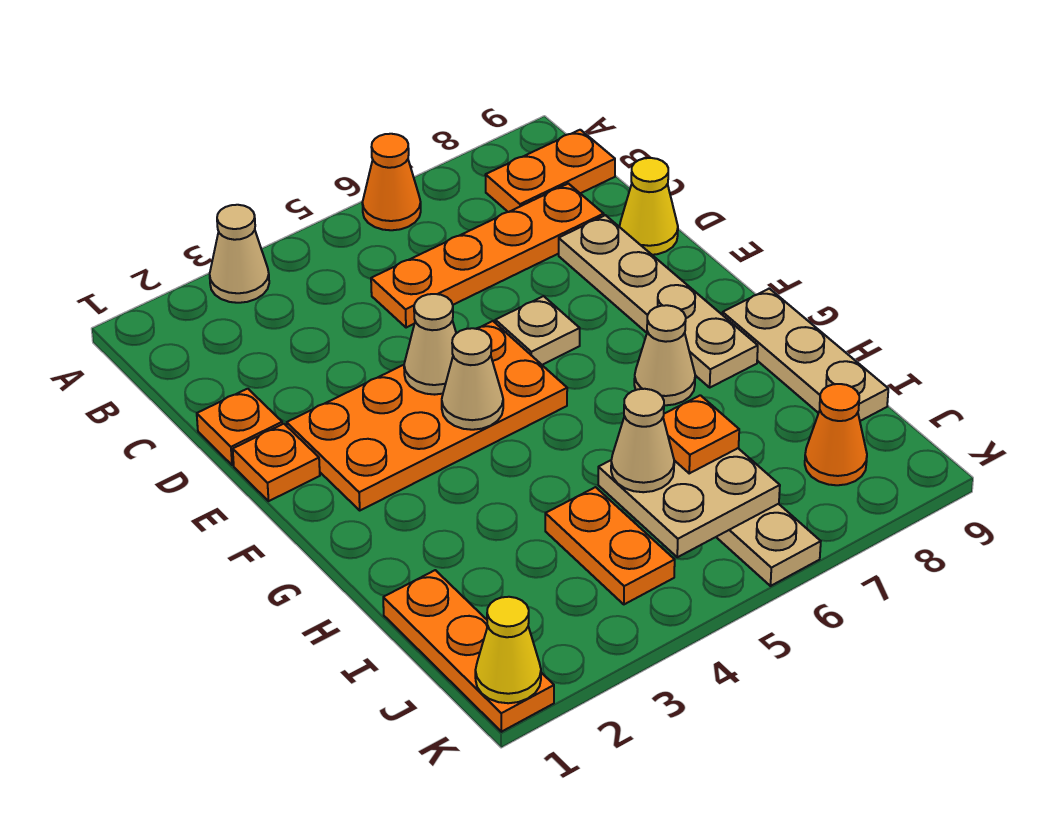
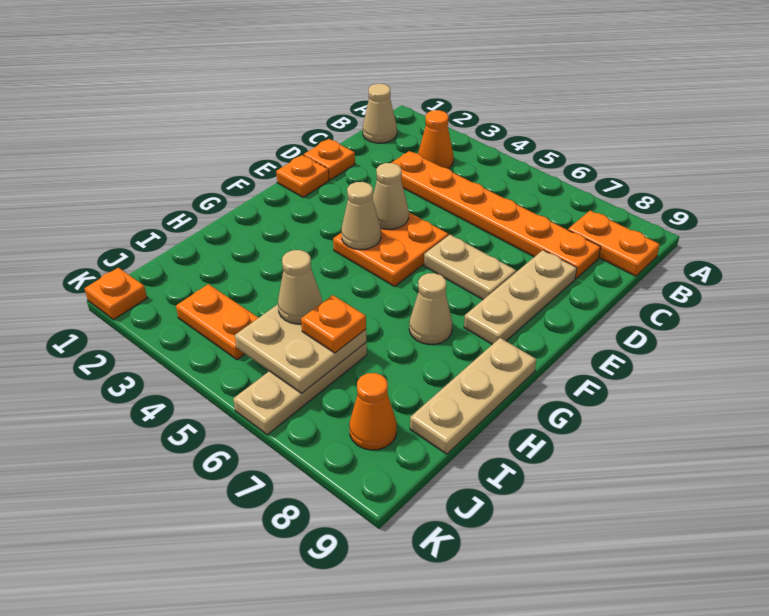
tan 1x1 cone [210,205,269,303] -> tan 1x1 cone moved to [363,84,397,143]
orange 1x1 cone [362,134,421,230] -> orange 1x1 cone moved to [418,110,453,169]
orange 1x4 plate [371,184,604,328] -> orange 1x6 plate [392,151,601,279]
tan 1x4 plate [559,215,758,387] -> tan 1x3 plate [464,250,577,344]
yellow 1x1 cone [620,158,678,255] -> none
orange 2x4 plate [287,321,567,510] -> orange 2x2 plate [333,213,448,286]
tan 1x1 plate [495,296,580,365] -> tan 1x2 plate [424,235,516,300]
orange 1x3 plate [383,570,554,732] -> orange 1x1 plate [85,268,147,320]
orange 1x2 plate [545,487,675,604] -> orange 1x2 plate turned to [176,284,258,360]
yellow 1x1 cone [475,597,541,703] -> none

